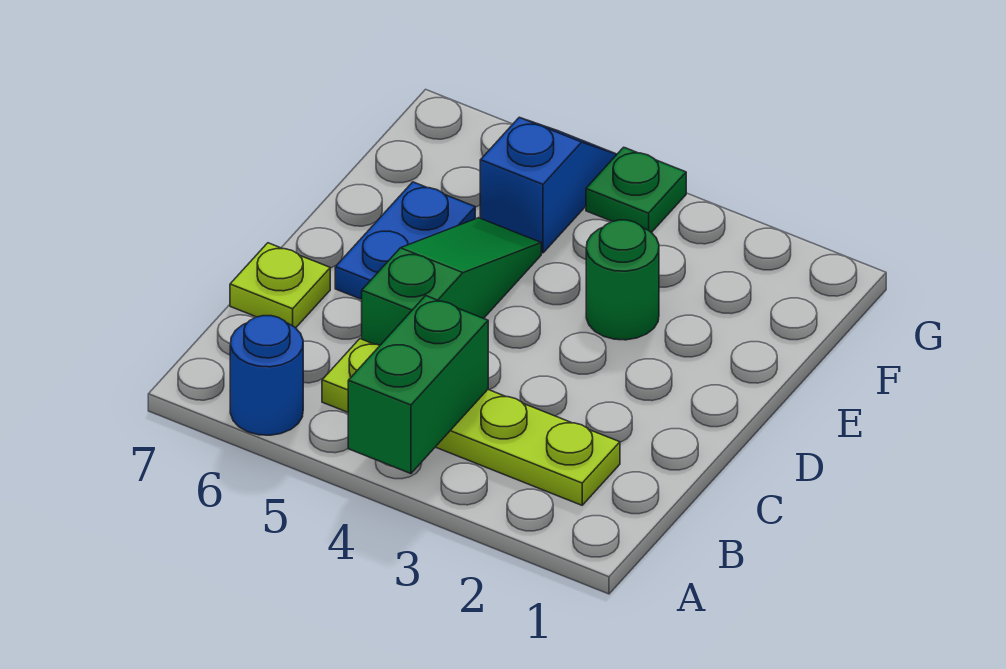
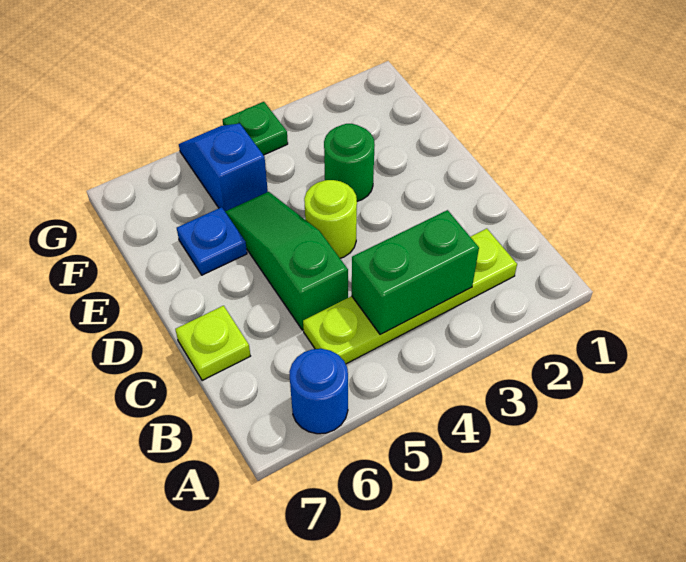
green 1x2 brick [348,296,488,474] -> green 1x2 brick turned to [352,210,479,335]
none -> lime 1x1 round brick [304,180,357,258]
blue 1x2 plate [335,182,475,299] -> blue 1x1 plate [177,207,247,275]

